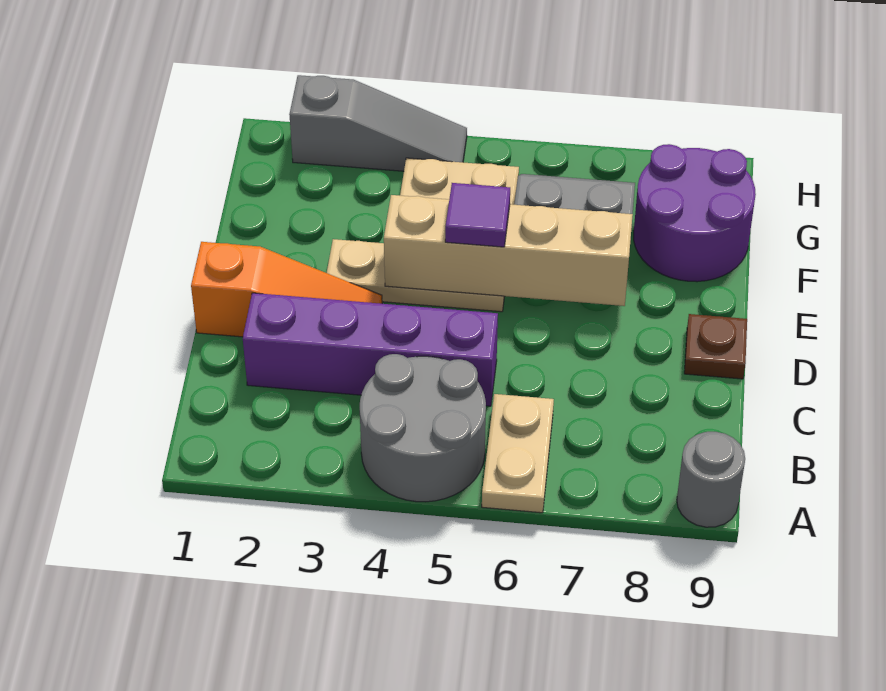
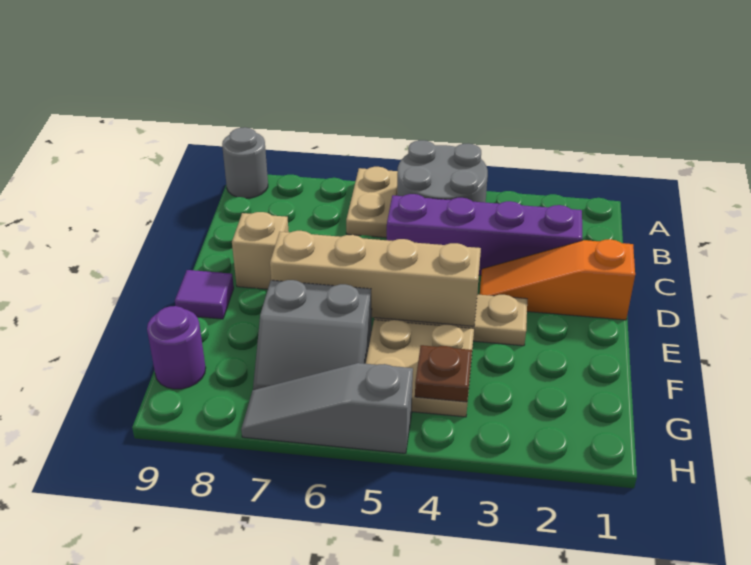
none -> tan 1x1 brick [232,212,289,289]
brown 1x1 plate [684,314,747,379] -> brown 1x1 plate moved to [415,345,472,402]
purple 1x1 tile [445,183,510,247] -> purple 1x1 tile moved to [175,270,234,319]
purple 2x2 round brick [634,144,756,282] -> purple 1x1 round brick [147,306,206,389]
grey 1x3 slope [289,75,467,171] -> grey 1x3 slope moved to [241,363,413,453]

